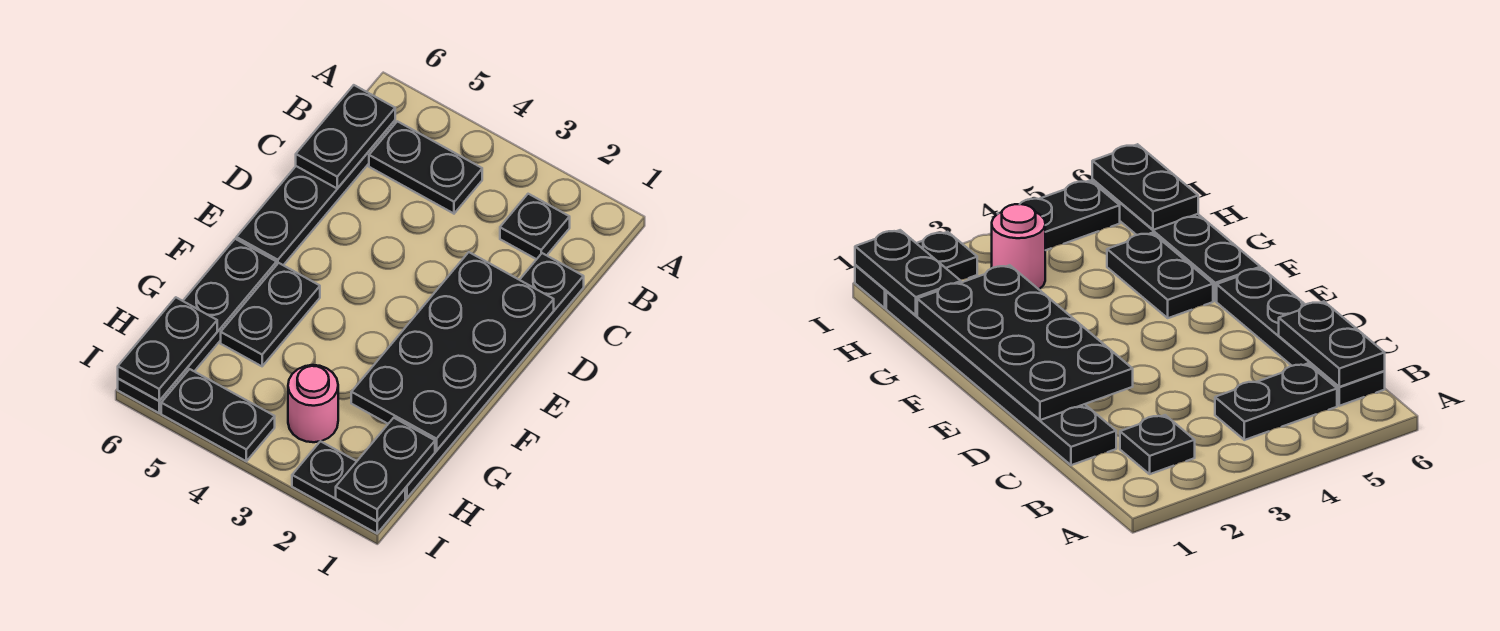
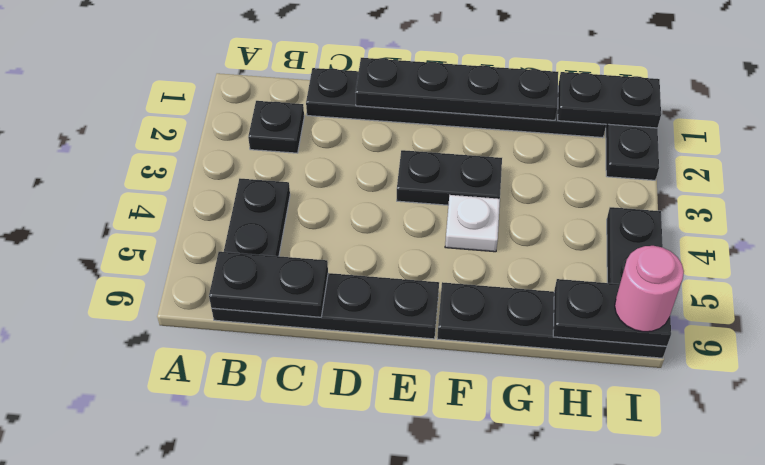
black 2x4 plate [351,252,554,451] -> black 1x4 plate [356,58,558,120]
none -> white 1x1 plate [445,195,500,252]
black 1x2 plate [221,263,320,366] -> black 1x2 plate moved to [397,150,502,205]
pink 1x1 round brick [288,365,338,442] -> pink 1x1 round brick moved to [615,246,684,332]

